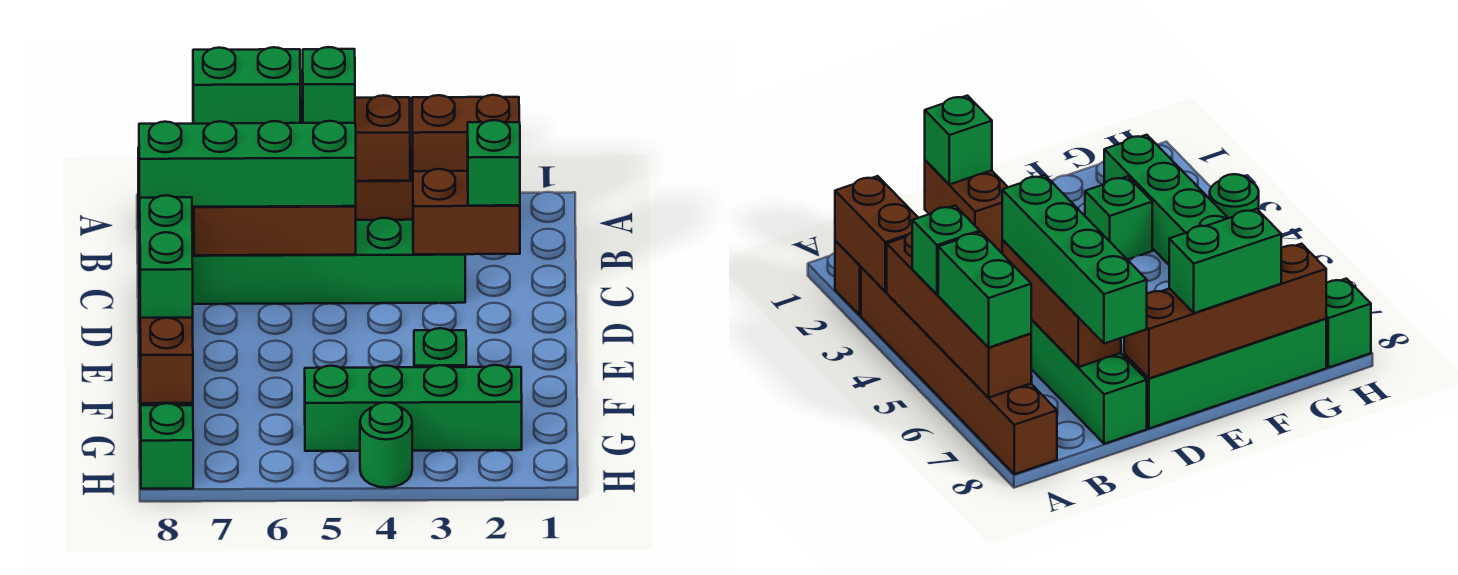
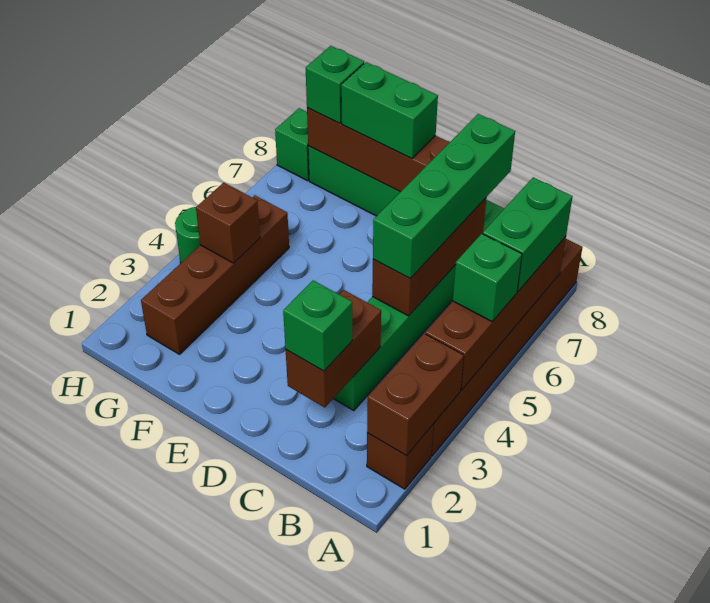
green 1x1 brick [414,328,466,367] -> green 1x1 brick moved to [306,46,364,123]
green 1x4 brick [305,365,522,451] -> brown 1x4 brick [141,195,289,354]
none -> brown 1x1 brick [196,183,260,263]

